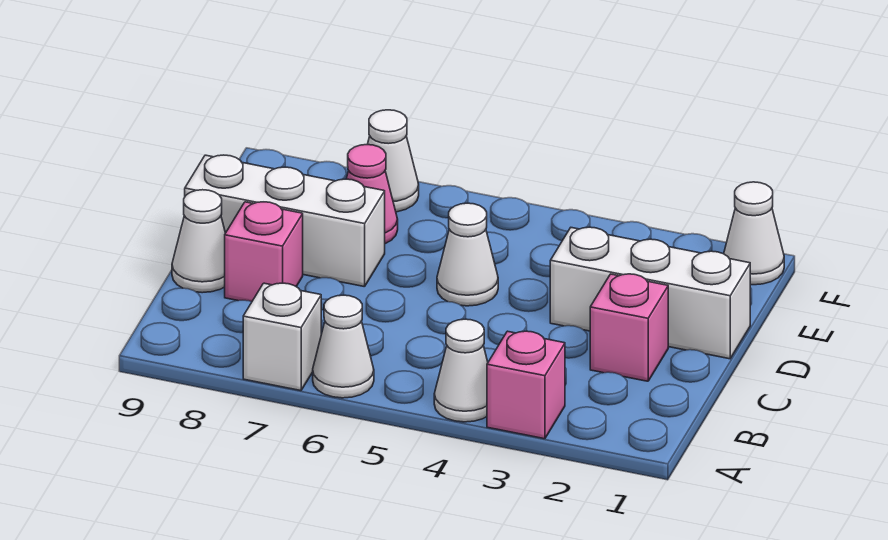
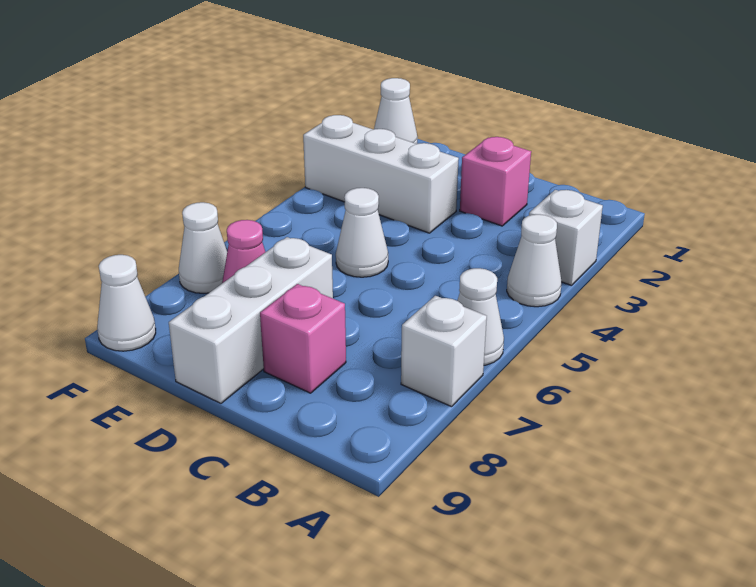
pink 1x1 brick [487,331,565,439] -> white 1x1 brick [529,190,603,286]
white 1x1 cone [172,190,225,293] -> white 1x1 cone moved to [97,255,156,351]
white 1x3 brick [550,227,750,359] -> white 1x3 brick turned to [303,115,459,233]

